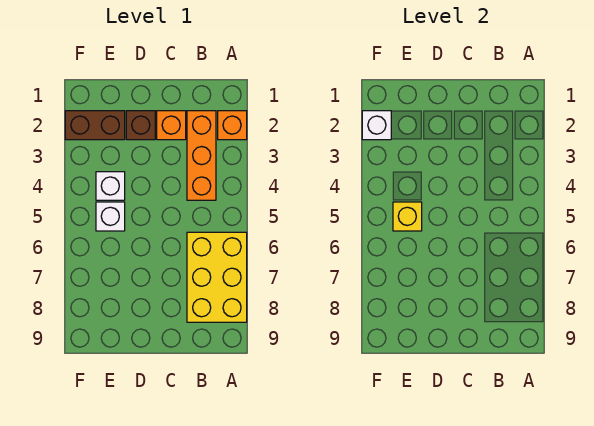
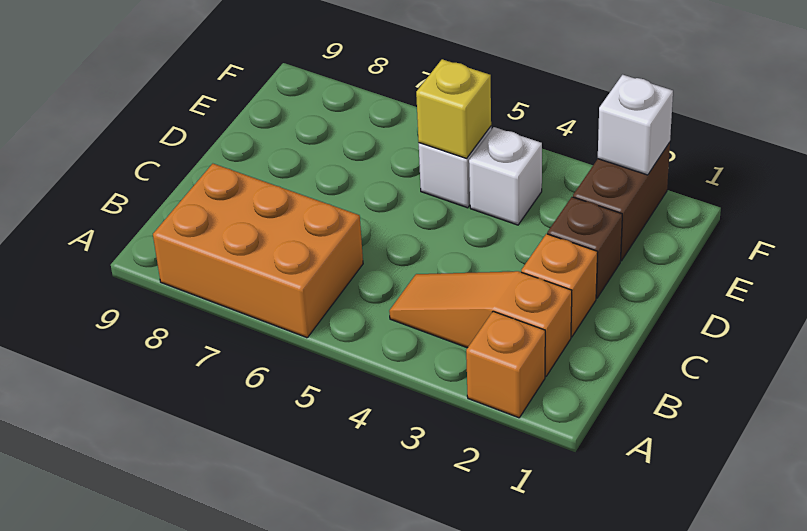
yellow 2x3 brick [187,232,247,322] -> orange 2x3 brick [153,164,363,338]
orange 1x3 brick [187,111,216,200] -> orange 1x3 slope [389,271,572,377]

